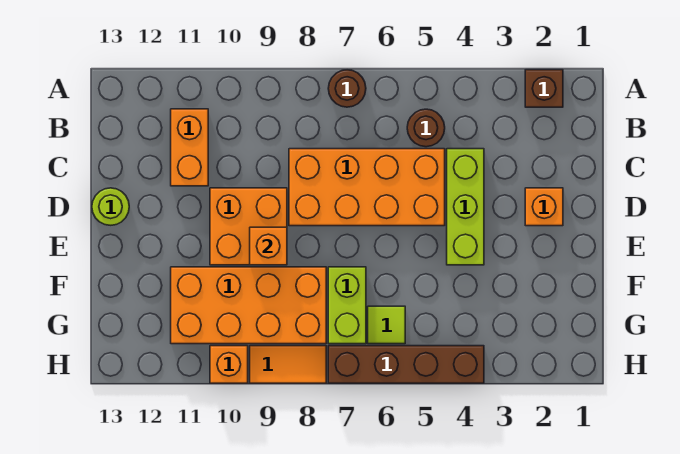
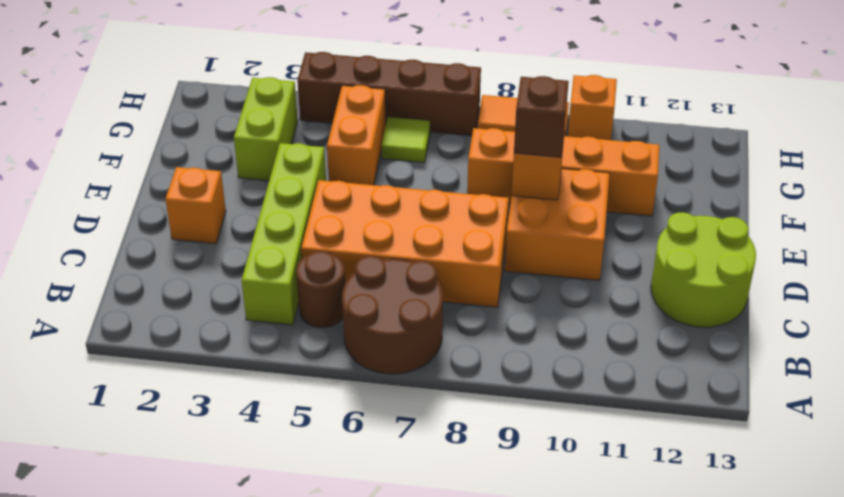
brown 1x1 brick [525,70,563,107] -> brown 1x1 brick moved to [514,76,569,157]
brown 1x1 round brick [328,70,366,107] -> brown 2x2 round brick [342,256,443,374]
orange 1x2 brick [171,109,208,186] -> orange 1x2 brick moved to [327,85,386,185]
lime 1x3 brick [447,149,484,265] -> lime 1x4 brick [242,143,326,325]
lime 1x1 round brick [92,188,129,225] -> lime 2x2 round brick [651,212,756,327]
lime 1x2 brick [328,267,366,344] -> lime 1x2 brick moved to [234,77,298,181]
orange 2x4 brick [171,267,326,344] -> orange 1x4 brick [467,128,659,216]

